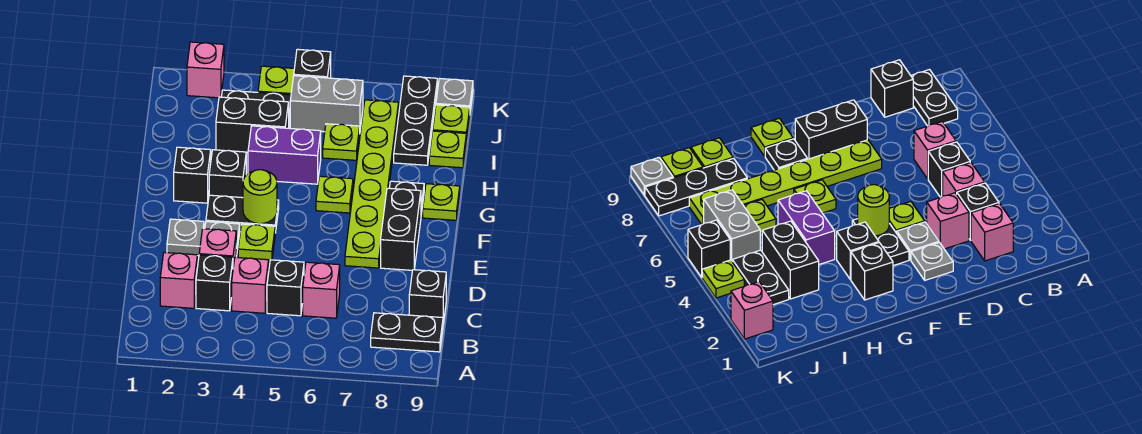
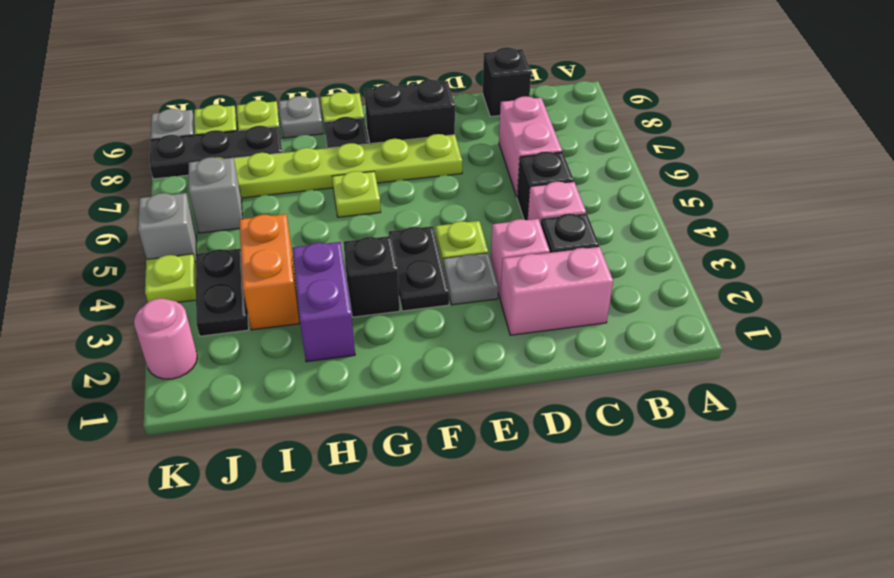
black 1x2 plate [371,313,443,352] -> none
pink 1x1 brick [160,253,197,308] -> pink 1x2 brick [500,247,613,335]
pink 1x1 brick [303,262,340,318] -> pink 1x2 brick [499,96,562,197]
grey 1x1 plate [167,219,204,256] -> grey 1x1 plate moved to [279,96,323,138]
lime 1x1 round brick [243,170,277,224] -> none
black 1x1 brick [174,147,211,203] -> none
purple 1x2 brick [248,126,321,184] -> purple 1x2 brick moved to [292,242,355,362]
black 1x2 brick [216,97,289,153] -> orange 1x2 brick [239,214,299,330]
lime 1x1 plate [323,124,360,160] -> none
grey 1x2 brick [290,76,363,132] -> grey 1x1 brick [189,157,243,233]
pink 1x1 brick [187,42,224,98] -> pink 1x1 round brick [134,299,197,379]
black 1x1 brick [294,49,331,78] -> grey 1x1 brick [138,193,196,263]

